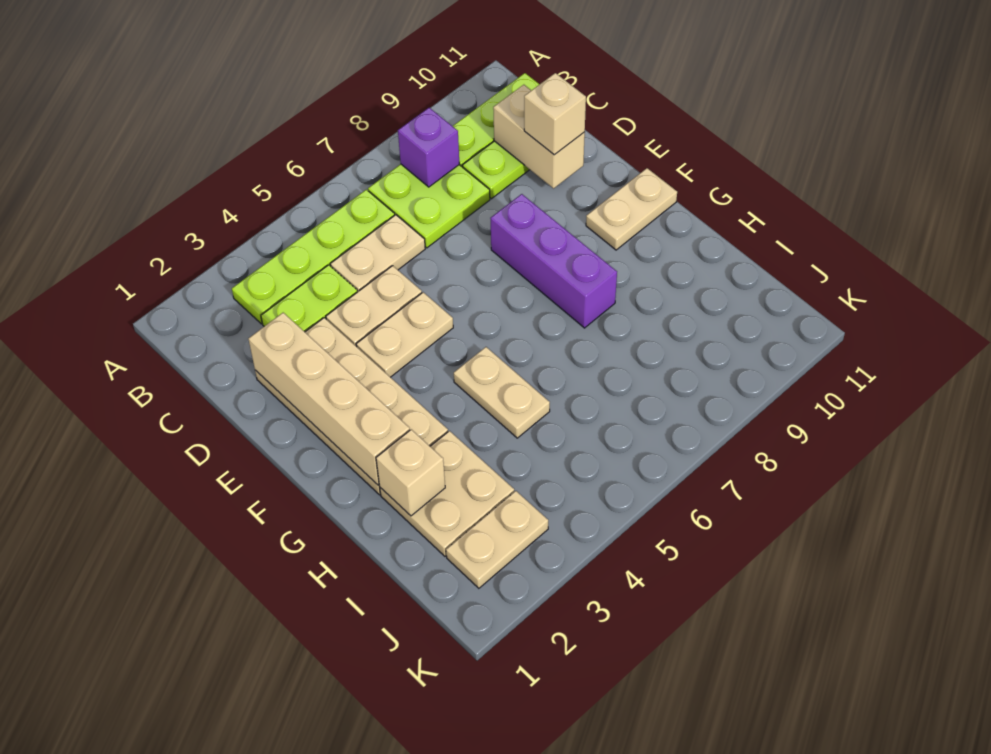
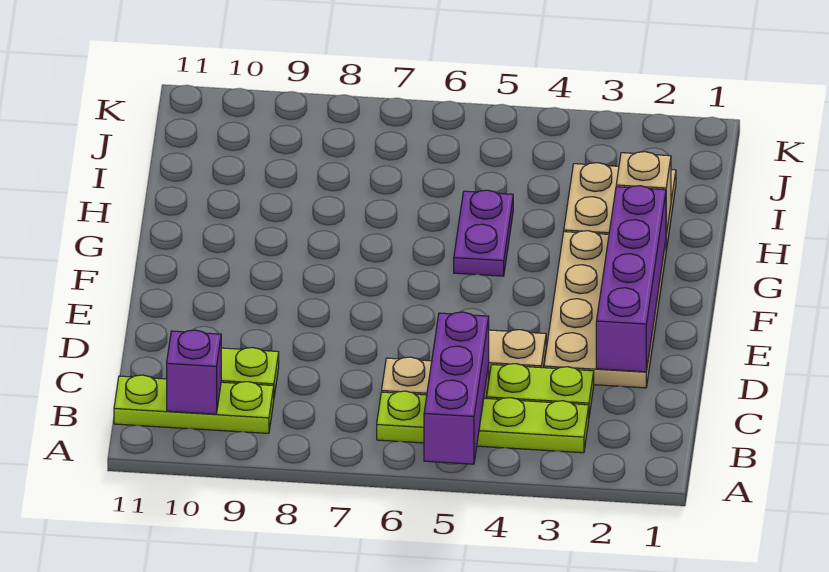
lime 2x2 plate [368,164,490,248] -> none
purple 1x1 brick [398,108,459,187] -> purple 1x1 brick moved to [167,330,221,414]
tan 1x2 brick [493,85,585,188] -> none
tan 1x4 brick [248,313,410,485] -> purple 1x4 brick [596,186,666,372]
tan 1x1 brick [524,73,586,155] -> none
tan 1x2 plate [356,292,453,377] -> none
purple 1x3 brick [490,194,617,328] -> purple 1x3 brick moved to [424,312,489,464]
tan 1x2 plate [586,168,677,250] -> none
tan 1x2 plate [454,347,550,438] -> purple 1x2 plate [454,190,513,276]
tan 1x2 plate [446,491,548,588] -> none

